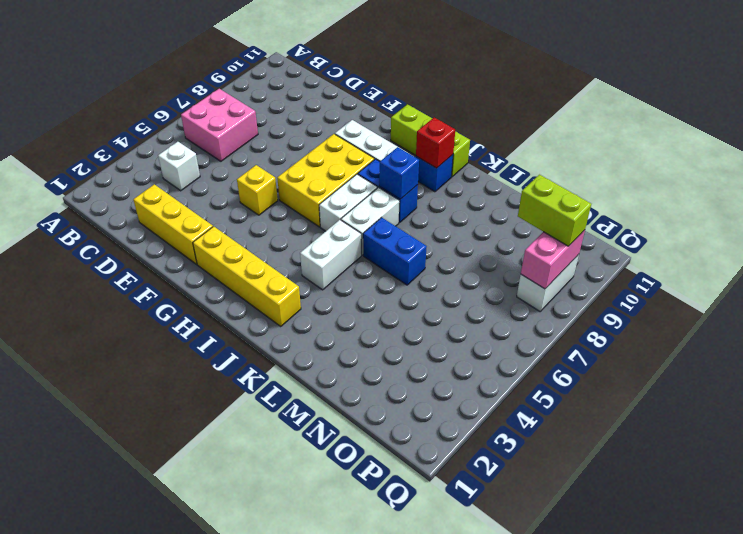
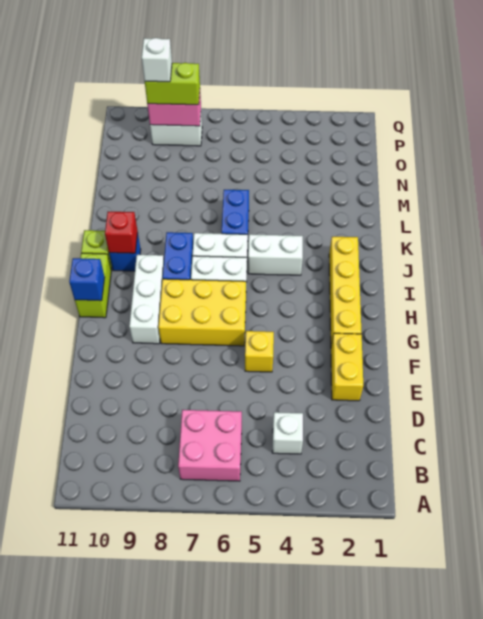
yellow 1x3 brick [133,184,213,264] -> yellow 1x2 brick [331,333,363,401]
blue 1x1 brick [379,147,419,199] -> blue 1x1 brick moved to [69,258,105,301]
lime 1x2 brick [518,175,591,246] -> lime 1x2 brick turned to [145,63,200,105]
none -> white 1x1 brick [142,38,172,82]

